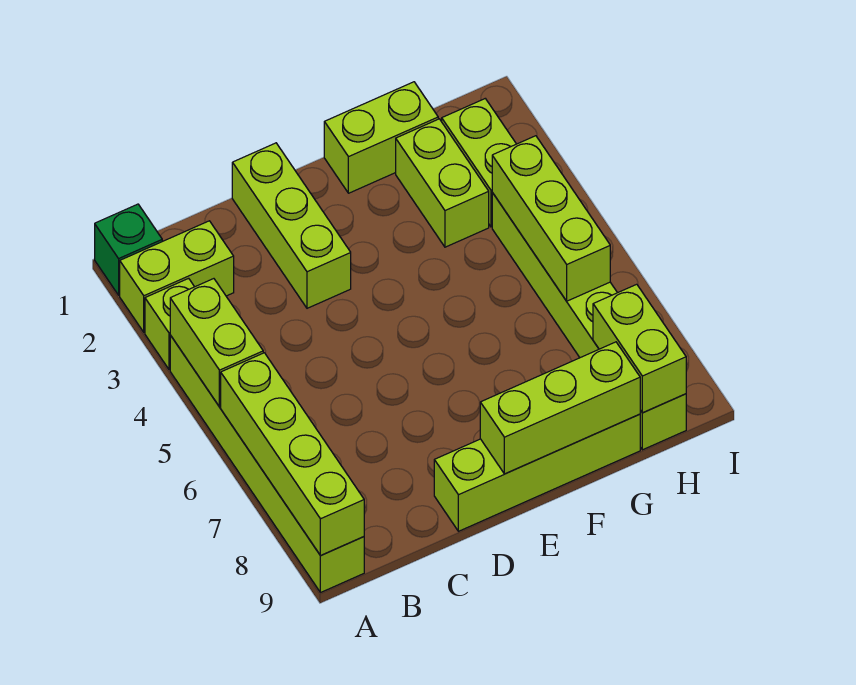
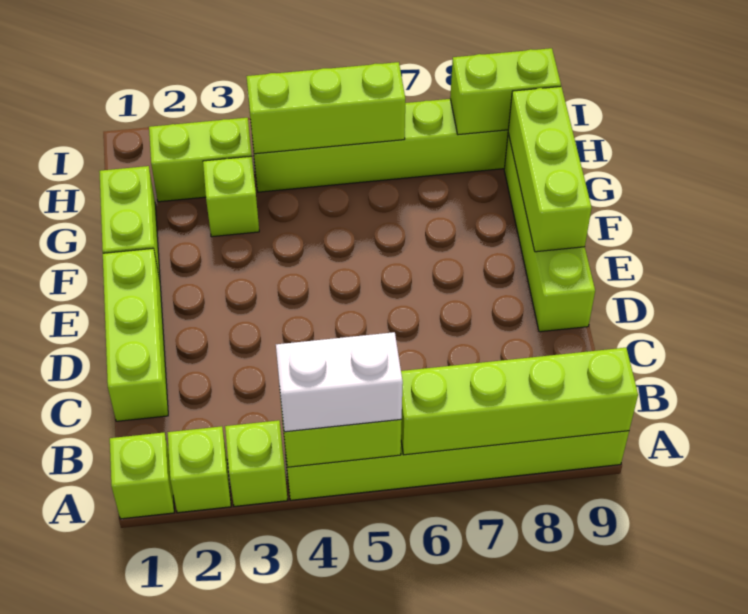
green 1x1 brick [95,204,162,295] -> lime 1x1 brick [110,433,174,519]
lime 1x2 brick [120,221,234,332] -> lime 1x1 brick [168,426,231,513]
none -> white 1x2 brick [276,332,403,432]
lime 1x3 brick [232,143,351,308] -> lime 1x3 brick turned to [103,249,168,421]
lime 1x2 brick [396,119,489,247] -> lime 1x1 brick [203,156,259,237]

